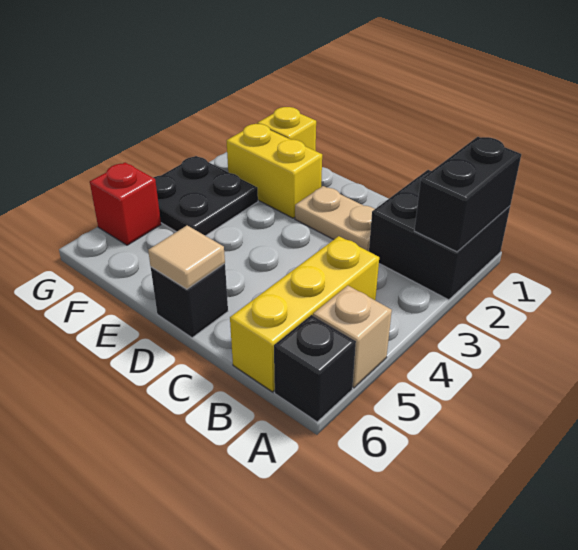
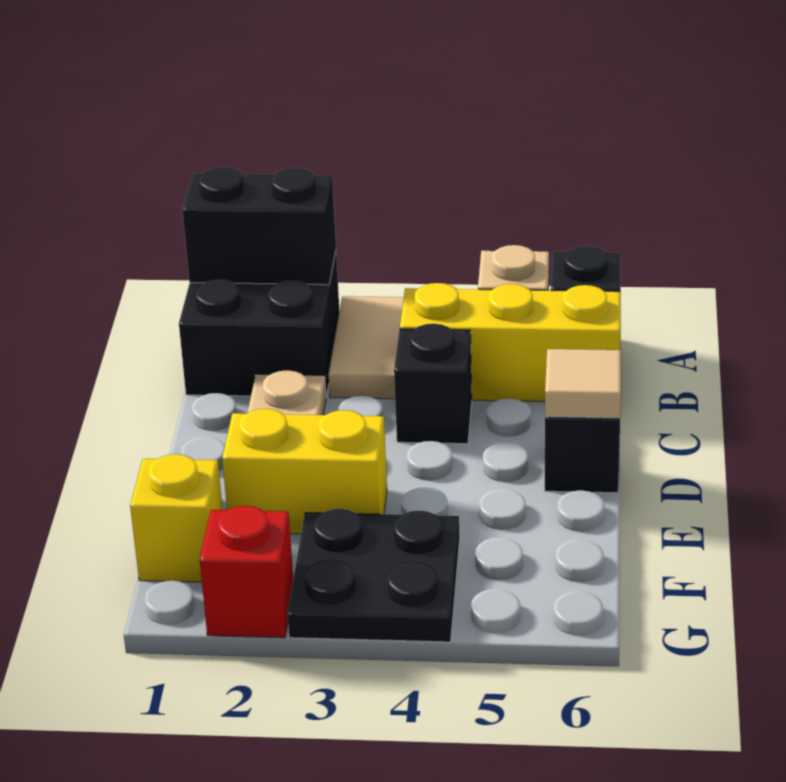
none -> tan 1x2 tile [329,296,404,399]
none -> black 1x1 brick [394,324,472,444]
yellow 1x2 brick [226,124,322,218] -> yellow 1x2 brick turned to [222,409,387,534]
red 1x1 brick [90,162,161,245] -> red 1x1 brick moved to [200,506,293,638]

